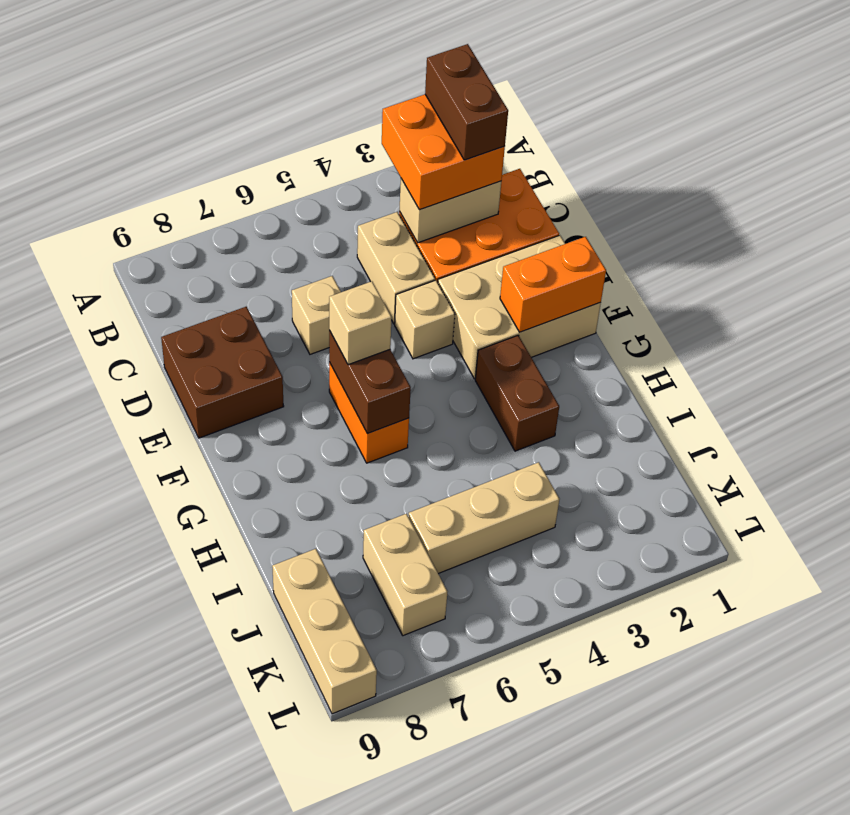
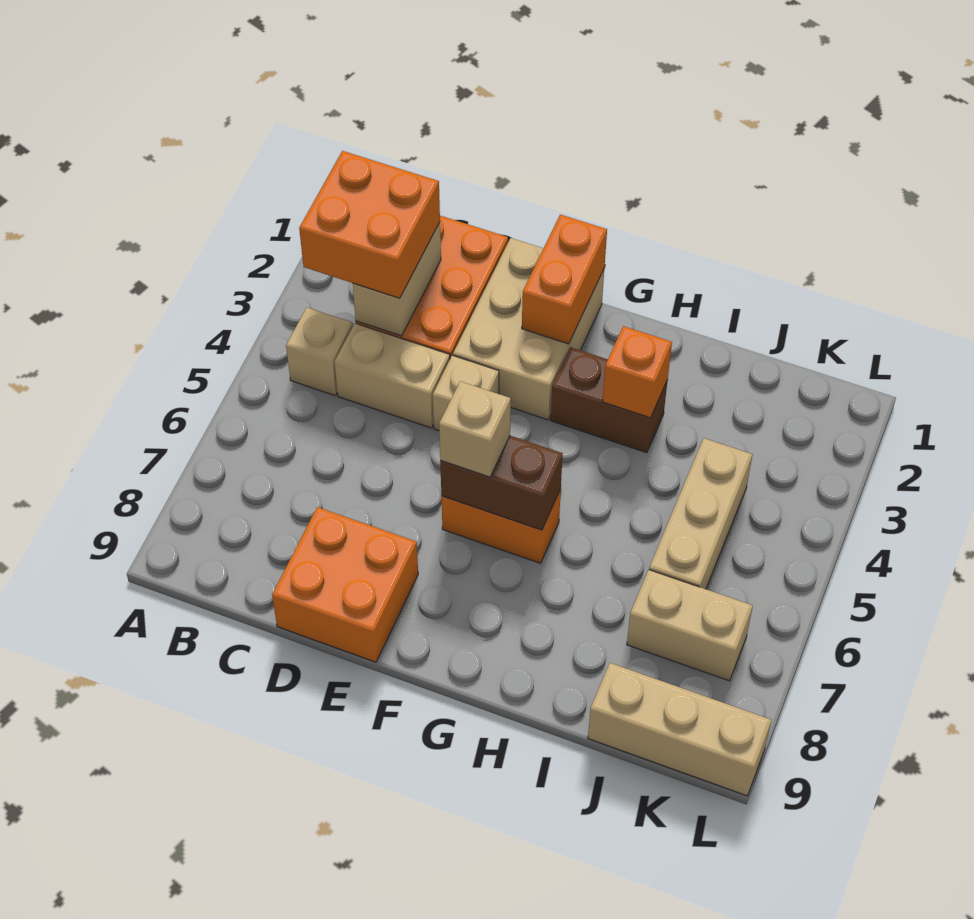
brown 1x2 brick [425,44,508,160] -> none
tan 1x1 brick [292,276,341,354] -> tan 1x1 brick moved to [286,308,353,396]
brown 2x2 brick [161,307,284,438] -> orange 2x2 brick [272,507,418,662]
none -> orange 1x1 brick [602,326,672,418]

